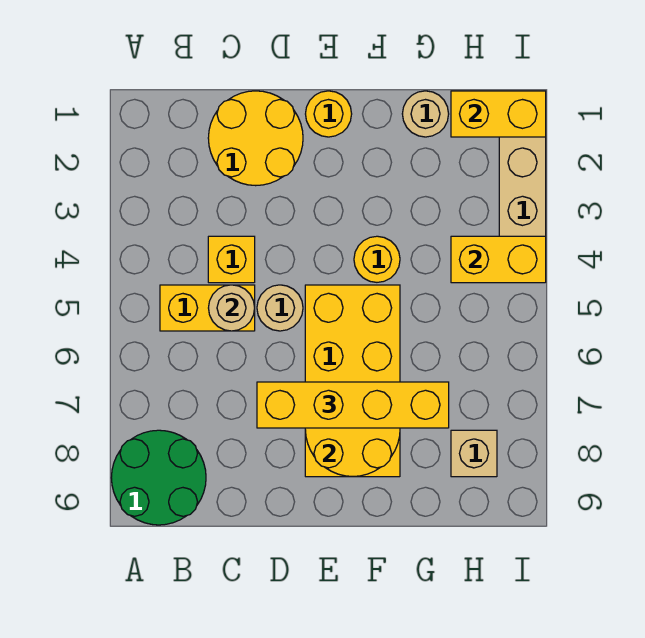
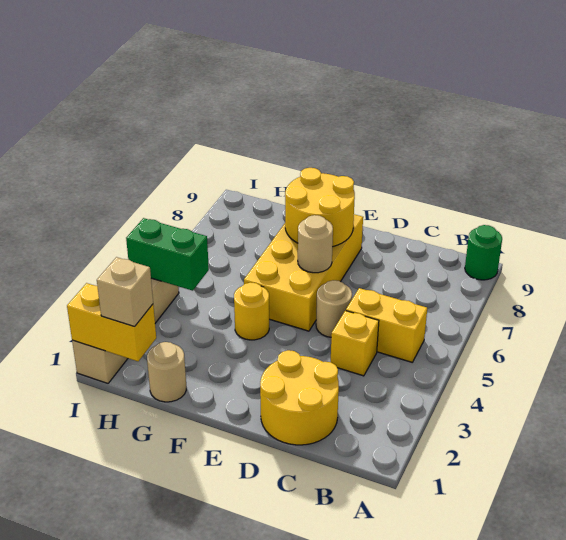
green 2x2 round brick [111,430,206,525] -> green 1x1 round brick [465,225,502,280]
tan 1x1 round brick [209,285,255,331] -> tan 1x1 round brick moved to [298,215,333,273]
yellow 1x4 brick [257,382,449,428] -> none
yellow 1x1 round brick [306,91,352,137] -> none
yellow 1x2 brick [451,236,546,283] -> green 1x2 brick [126,218,209,291]
tan 1x1 brick [451,430,497,477] -> tan 1x1 brick moved to [97,257,153,326]

